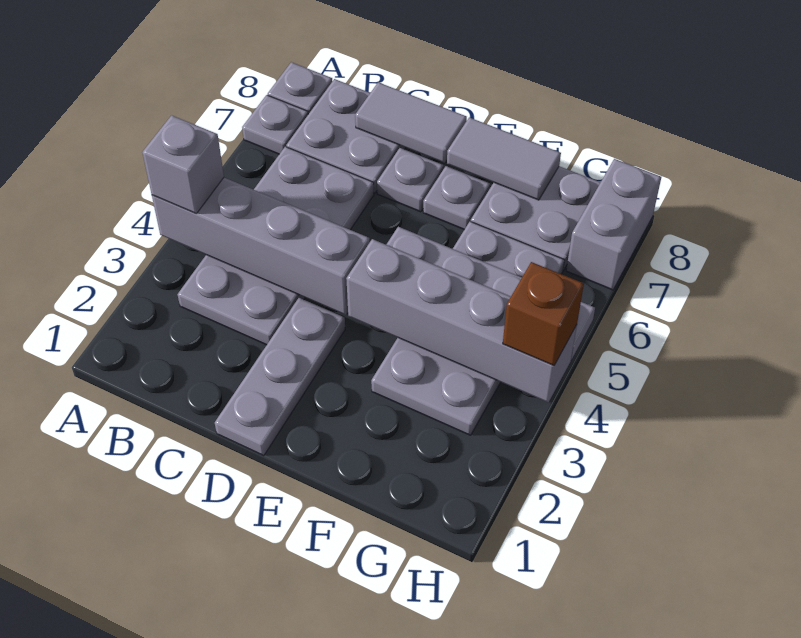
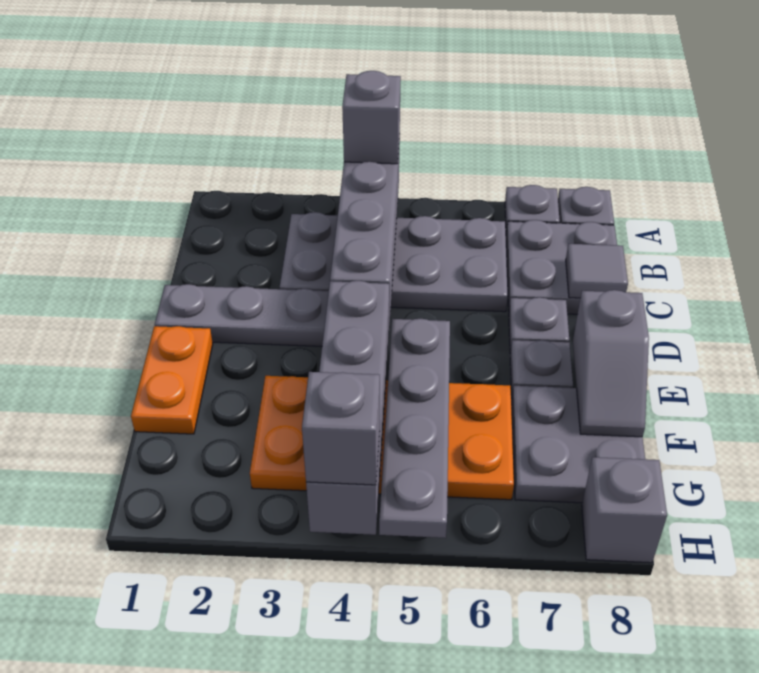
grey 1x2 tile [355,82,467,163] -> grey 1x1 tile [566,244,628,298]
none -> orange 1x2 plate [131,326,213,434]
grey 1x2 tile [447,117,561,200] -> grey 1x2 slope [573,290,649,437]
grey 2x4 plate [371,221,564,435] -> orange 2x4 plate [250,376,514,500]
brown 1x1 brick [503,262,584,365] -> grey 1x1 brick [302,372,380,485]
grey 1x2 brick [566,159,661,290] -> grey 1x1 brick [582,457,667,563]

